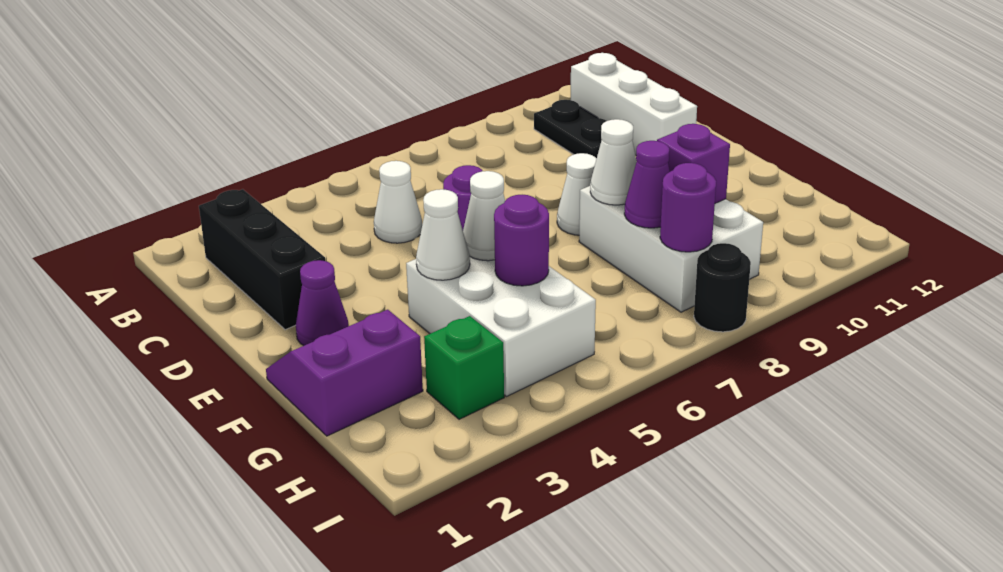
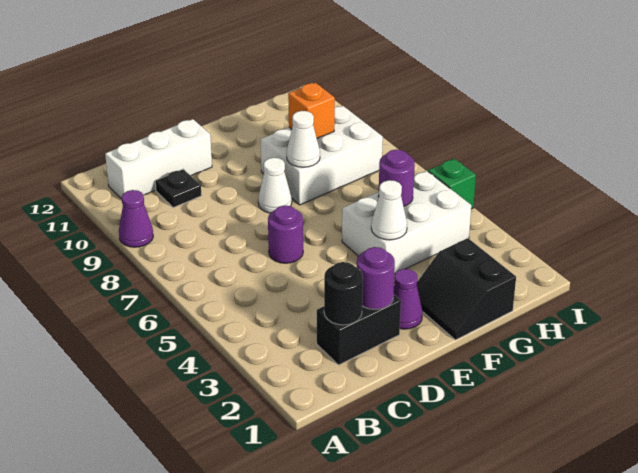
black 1x3 brick [199,189,325,330] -> black 1x2 brick [317,295,401,365]
black 1x2 plate [534,100,606,158] -> black 1x1 plate [155,169,201,207]
white 1x1 cone [374,161,422,243] -> none
purple 2x2 slope [266,310,423,436] -> black 2x2 slope [417,238,516,340]
white 1x1 cone [463,171,505,261] -> none
purple 1x1 cone [624,141,670,228] -> purple 1x1 cone moved to [119,190,153,247]
purple 1x1 brick [657,124,730,203] -> orange 1x1 brick [288,83,335,138]
green 1x1 brick [424,316,504,419] -> green 1x1 brick moved to [428,159,476,209]
purple 1x1 round brick [660,163,716,252] -> purple 1x1 round brick moved to [357,247,395,309]
black 1x1 round brick [694,243,751,332] -> black 1x1 round brick moved to [324,262,363,325]

